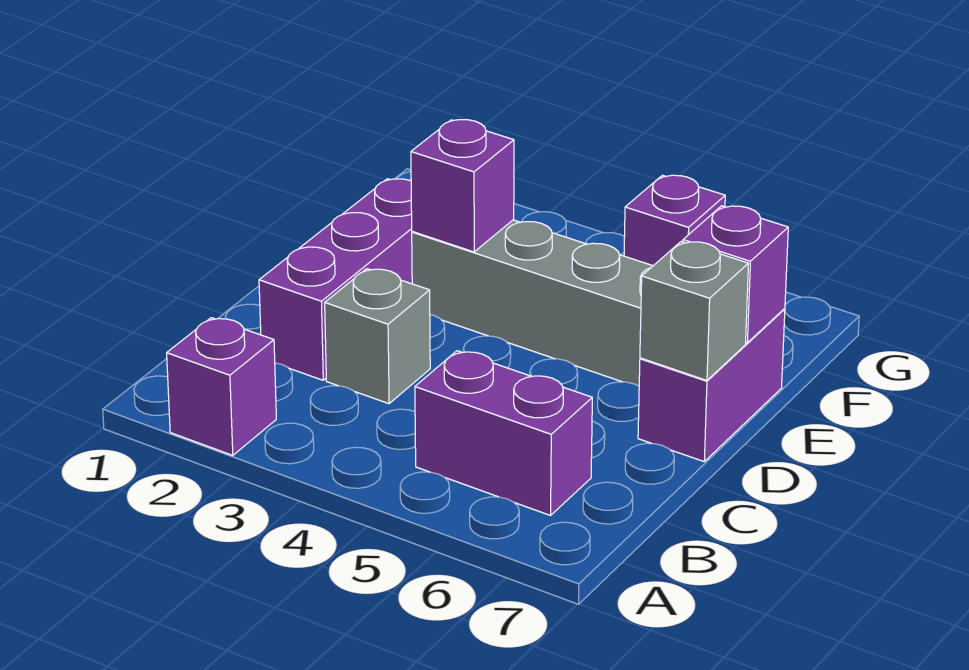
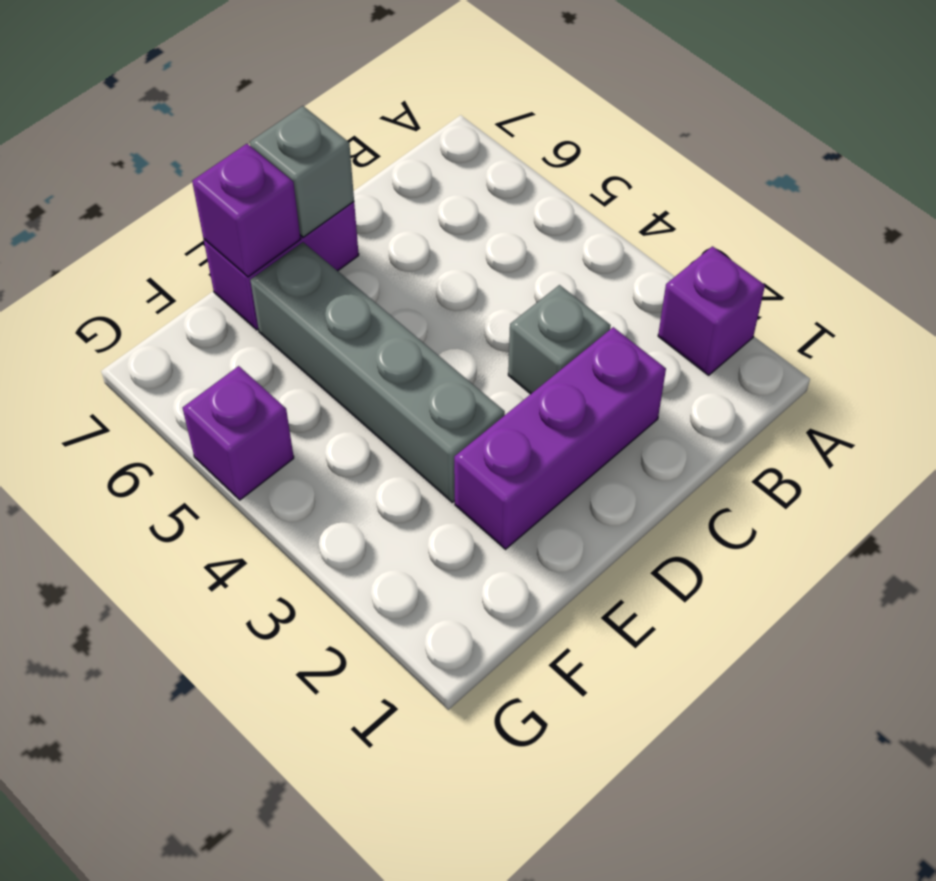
purple 1x2 brick [415,351,592,515] -> none
purple 1x1 brick [411,120,514,252] -> none

